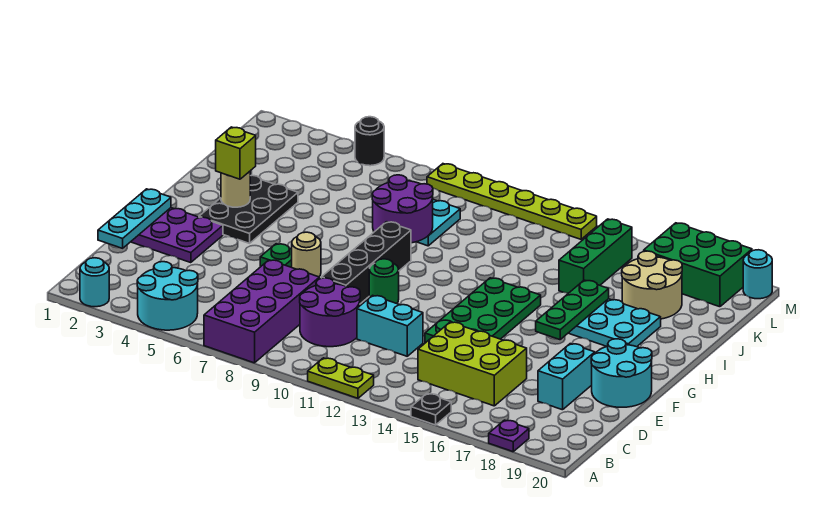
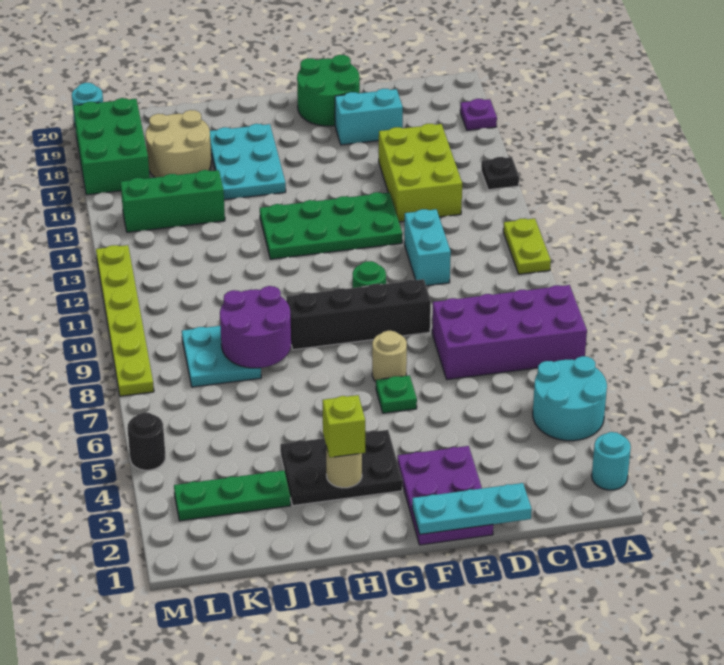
purple 2x2 round brick [300,278,360,347] -> none
cyan 2x2 round brick [591,339,652,407] -> green 2x2 round brick [297,55,360,126]
green 1x3 plate [536,280,609,340] -> green 1x3 plate moved to [174,470,291,521]

